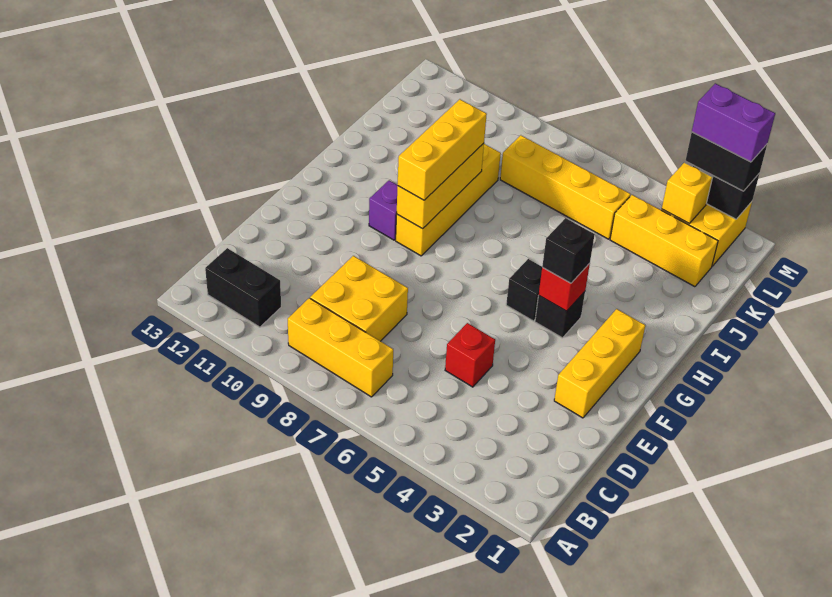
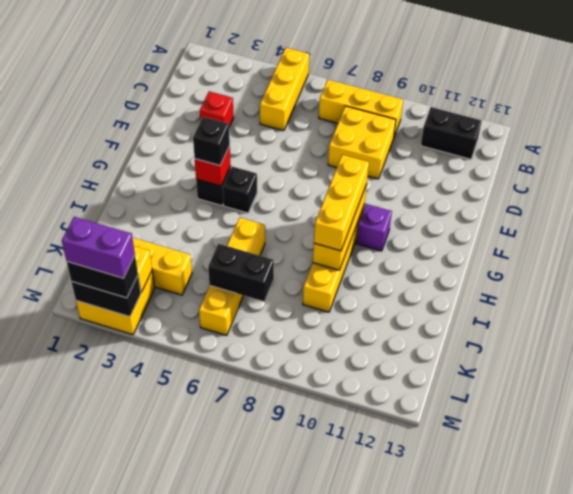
red 1x1 brick [445,323,495,387] -> red 1x1 brick moved to [200,91,234,127]
yellow 1x3 brick [554,309,645,418] -> yellow 1x3 brick moved to [260,48,309,131]
yellow 1x4 brick [500,135,631,239] -> yellow 1x4 brick turned to [199,217,265,335]
none -> black 1x2 brick [208,244,274,301]

